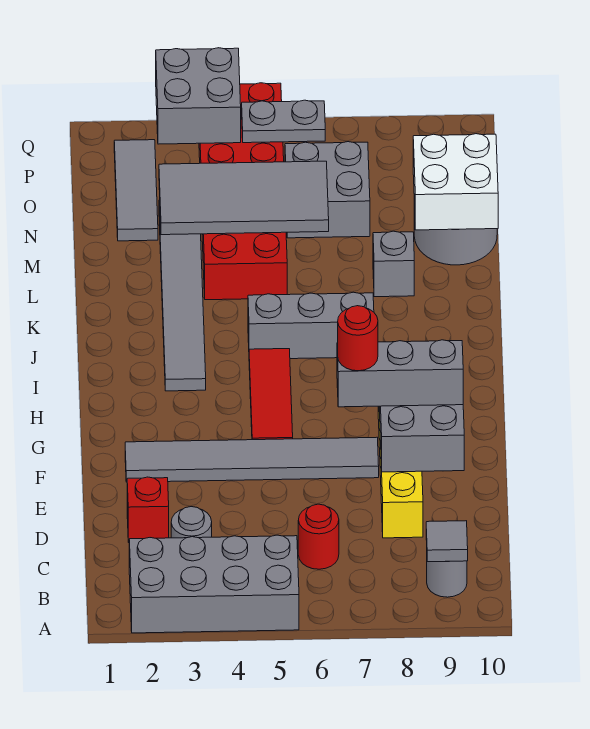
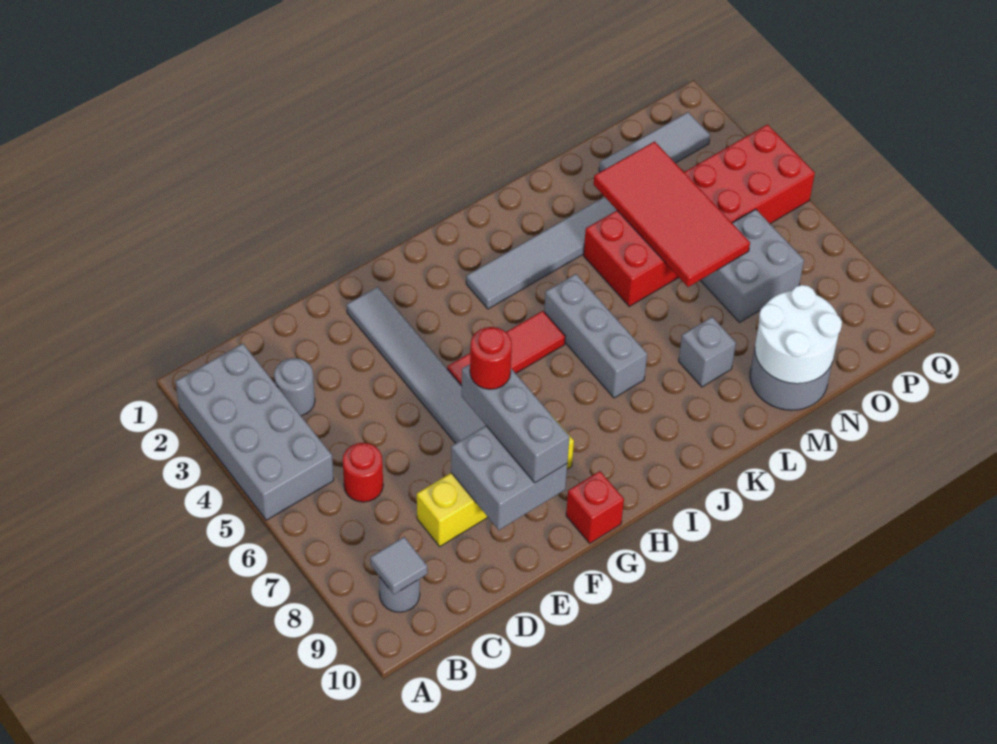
red 1x1 brick [127,477,169,542] -> red 1x1 brick moved to [566,471,624,543]
grey 2x4 tile [159,161,329,235] -> red 2x4 tile [594,142,750,287]
white 2x2 brick [413,134,498,230] -> white 2x2 round brick [755,285,842,384]
grey 2x2 brick [156,48,241,144] -> none
grey 1x2 plate [242,100,325,143] -> none

